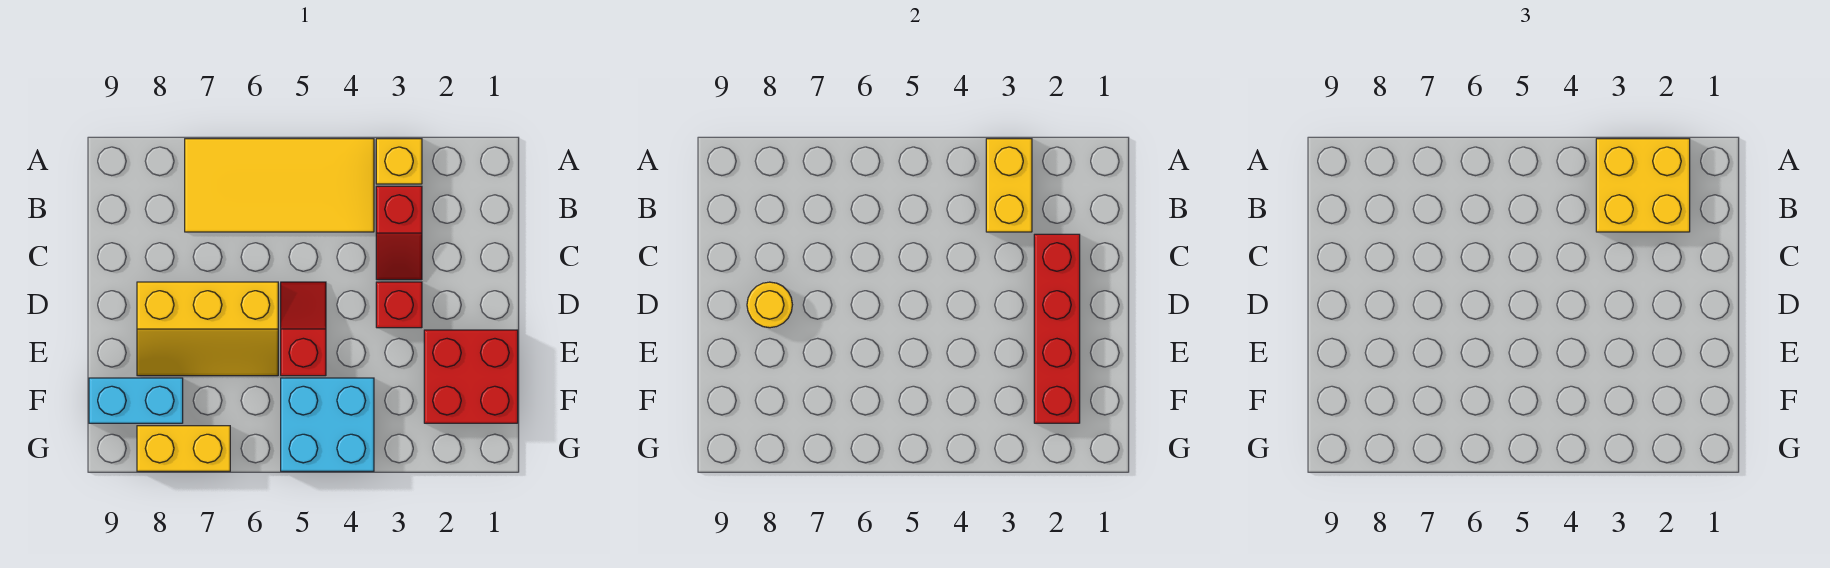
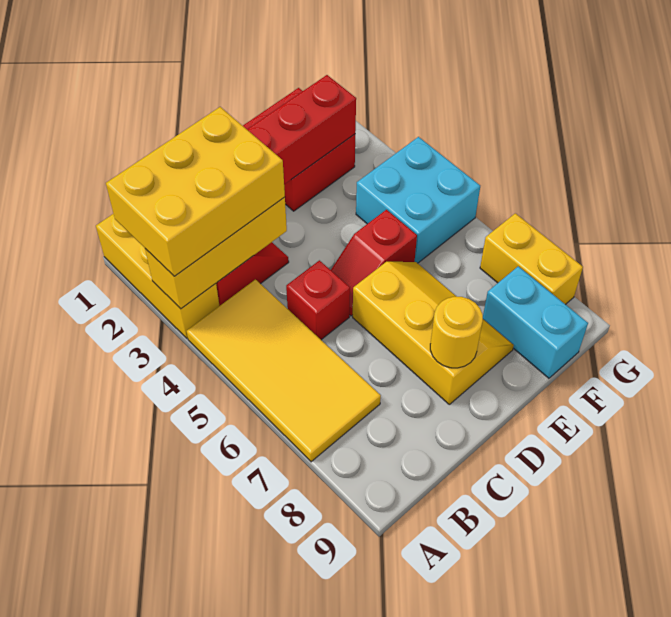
yellow 2x2 brick [1596,139,1690,232] -> yellow 2x3 brick [106,107,285,276]
yellow 1x1 brick [376,139,422,184] -> yellow 1x3 brick [96,214,219,338]
yellow 1x2 brick [986,139,1032,232] -> yellow 1x3 brick [145,197,287,309]
red 1x1 brick [376,282,422,328] -> red 1x1 brick moved to [286,260,350,340]

